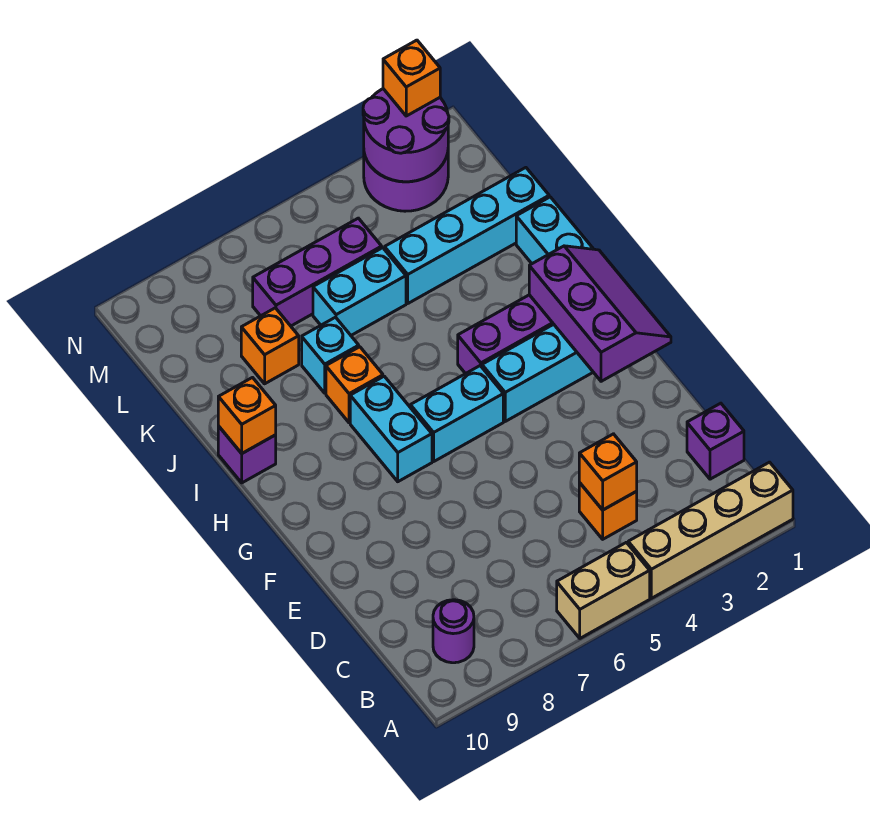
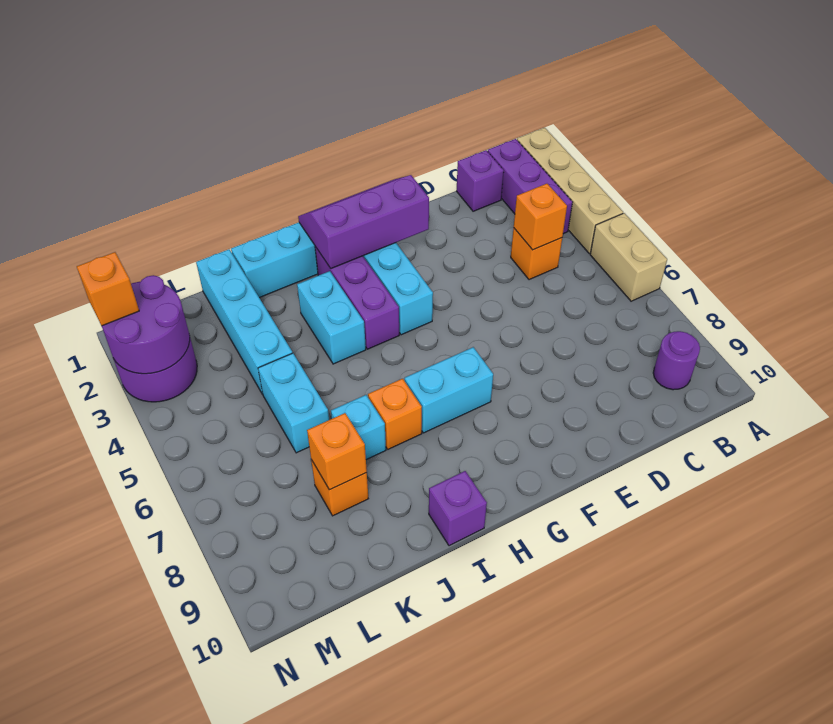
cyan 1x2 brick [410,366,503,461] -> cyan 1x2 brick moved to [297,271,366,364]
orange 1x1 brick [218,378,276,453] -> orange 1x1 brick moved to [307,413,367,490]
purple 1x3 brick [253,218,382,326] -> purple 1x3 brick moved to [488,139,572,234]

